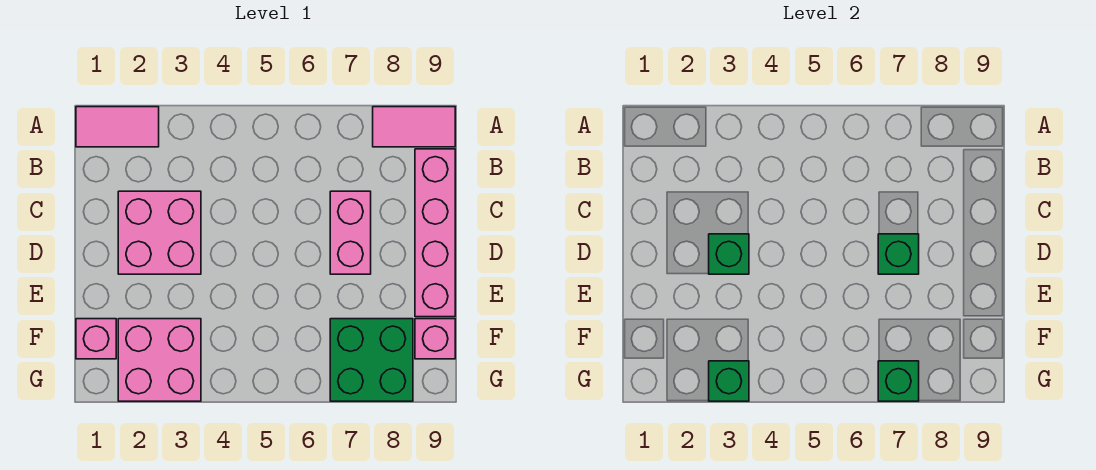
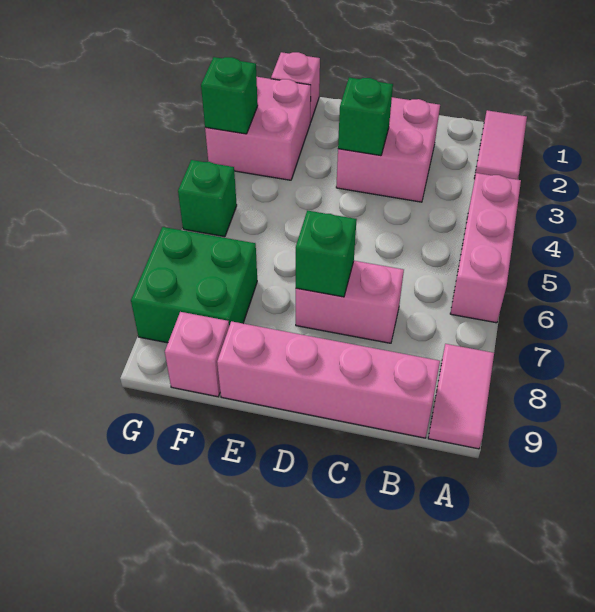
none -> pink 1x3 brick [450,173,521,323]
green 1x1 brick [878,361,919,401] -> green 1x1 brick moved to [178,160,237,237]

